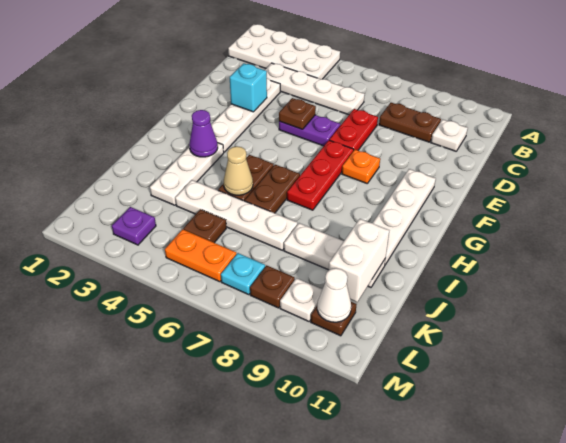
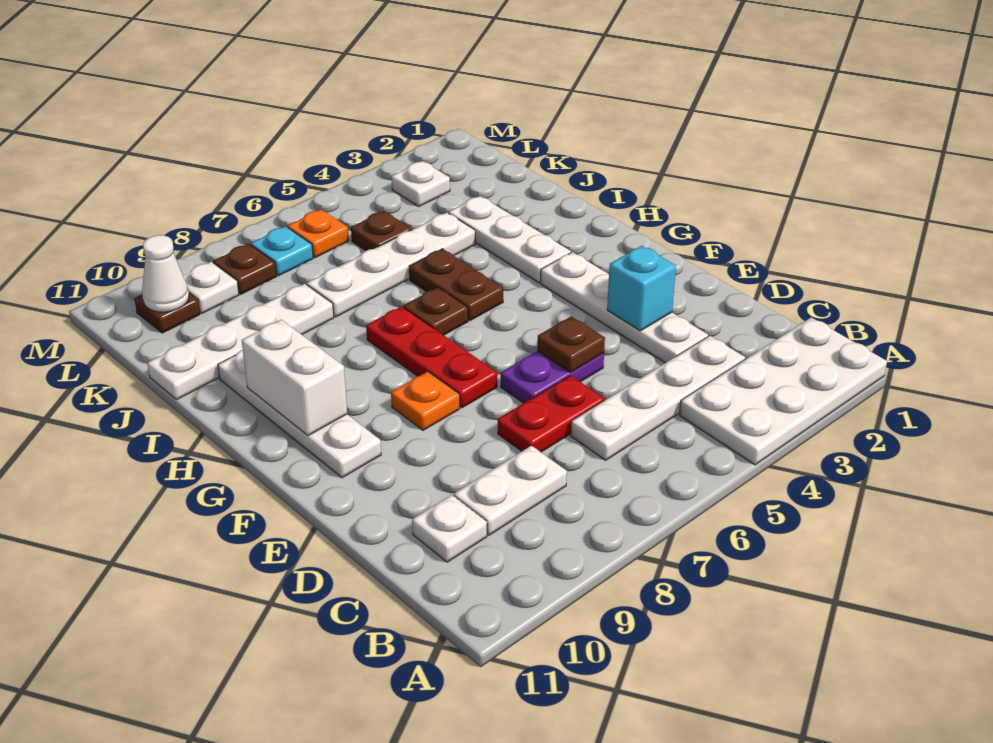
brown 1x2 plate [379,103,441,142] -> white 1x2 plate [454,445,567,535]
red 1x2 plate [329,109,378,151] -> red 1x2 plate turned to [498,376,604,452]
purple 1x1 cone [189,110,218,157] -> none
brown 1x2 plate [245,165,300,213] -> brown 1x1 plate [403,287,468,335]
tan 1x1 cone [224,146,253,195] -> none
white 1x3 plate [284,223,386,287] -> white 1x4 plate [148,284,334,399]
white 1x2 brick [329,219,389,302] -> white 1x2 brick moved to [242,320,347,436]
purple 1x1 plate [112,207,156,245] -> white 1x1 plate [392,161,450,206]
orange 1x2 plate [165,229,236,282] -> orange 1x1 plate [287,209,349,258]

